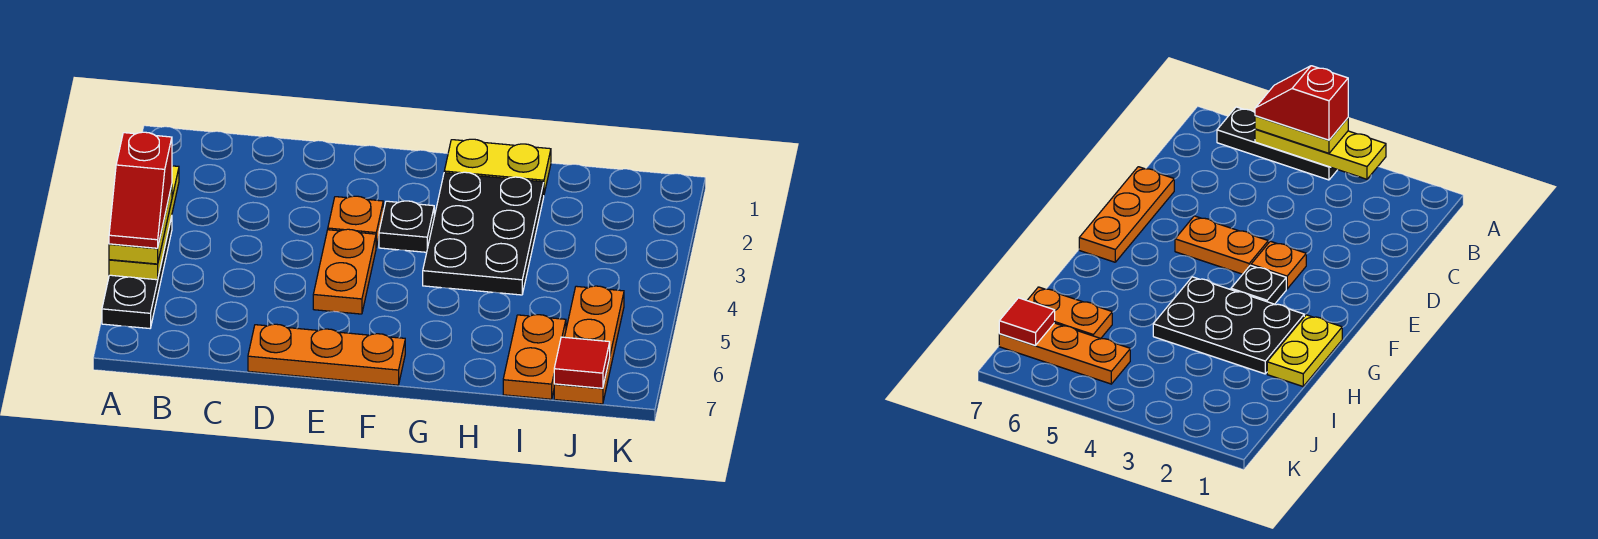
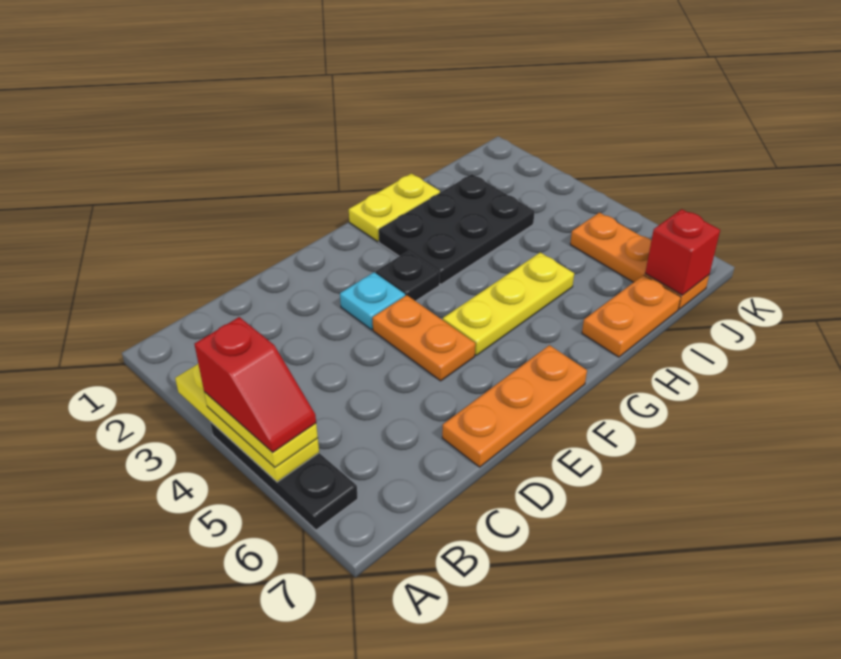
orange 1x1 plate [328,196,383,247] -> cyan 1x1 plate [340,272,405,330]
none -> yellow 1x3 plate [443,252,574,355]
black 2x3 plate [423,172,544,295] -> black 2x3 plate turned to [379,174,535,284]
orange 1x2 plate [503,315,566,399] -> orange 1x2 plate turned to [582,275,681,357]
red 1x1 tile [554,337,610,388] -> red 1x1 brick [645,209,720,295]

